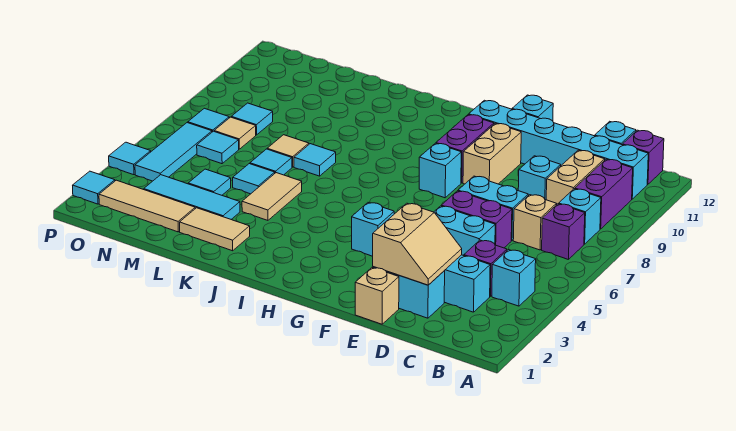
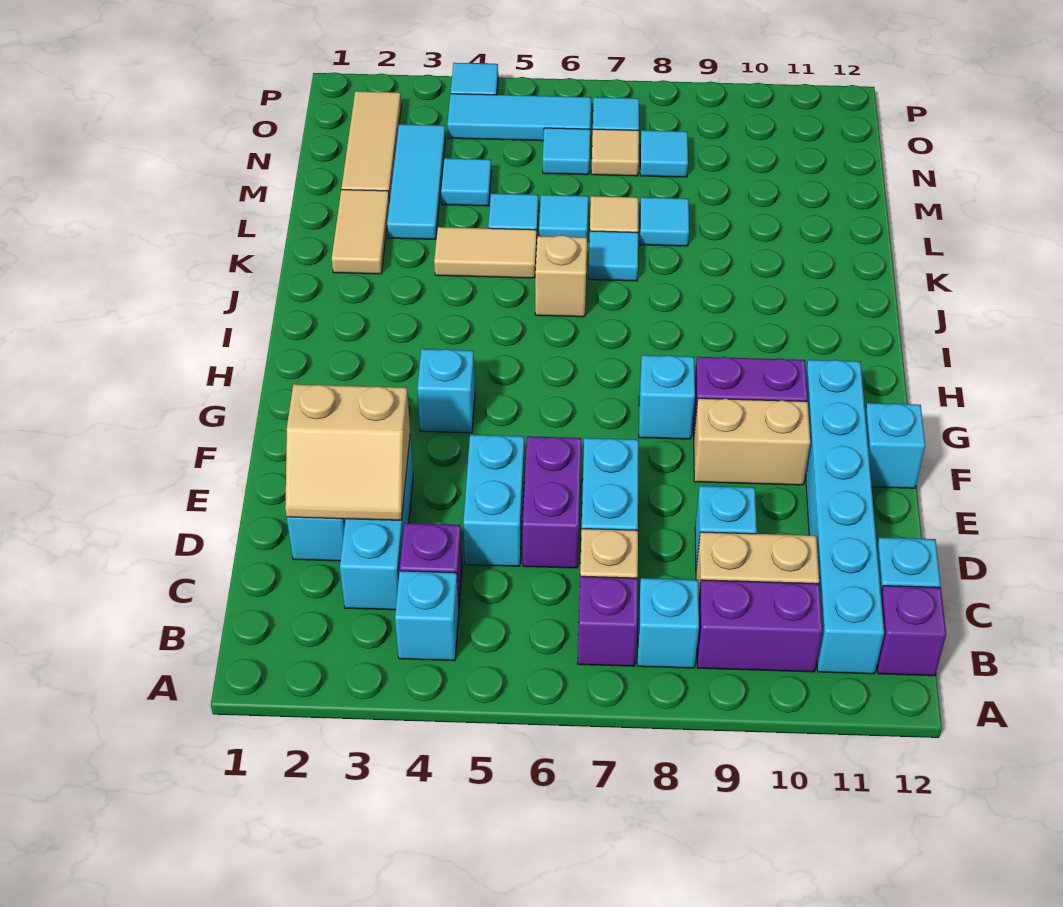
tan 1x1 brick [355,267,399,324] -> tan 1x1 brick moved to [535,235,587,317]
cyan 1x1 tile [73,171,115,204] -> cyan 1x1 tile moved to [640,197,689,246]

